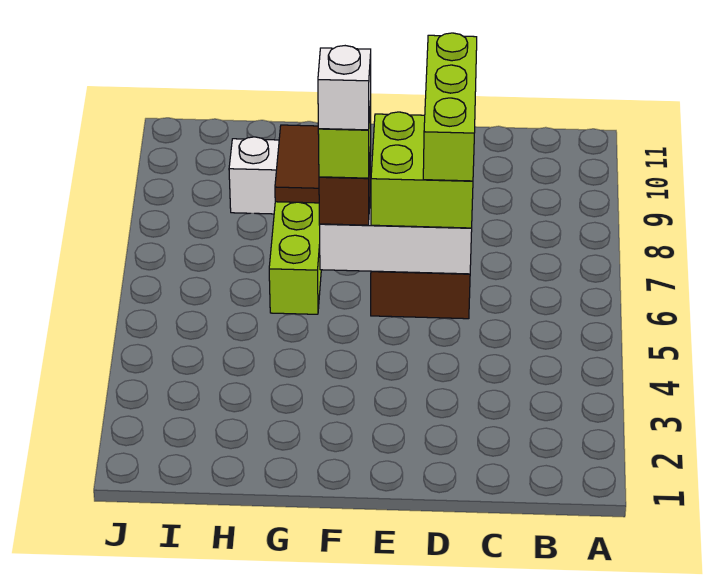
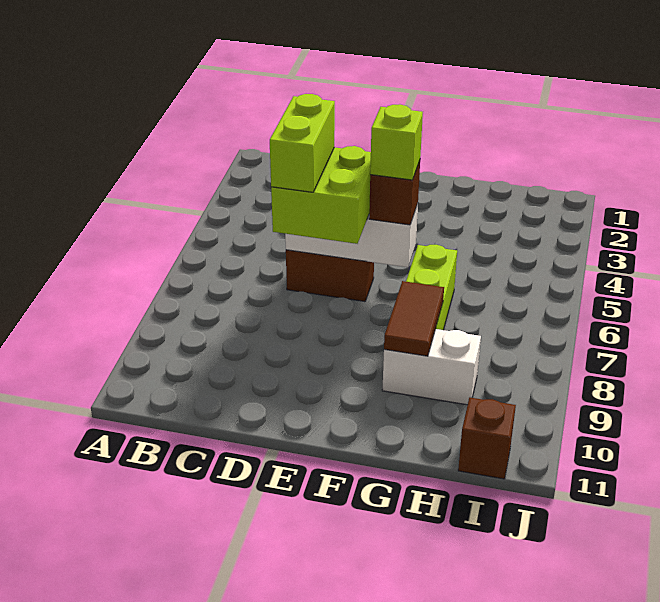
lime 1x3 brick [423,33,477,181] -> lime 1x2 brick [270,94,335,192]
white 1x1 brick [318,46,371,130] -> none
none -> brown 1x1 brick [458,398,516,479]

